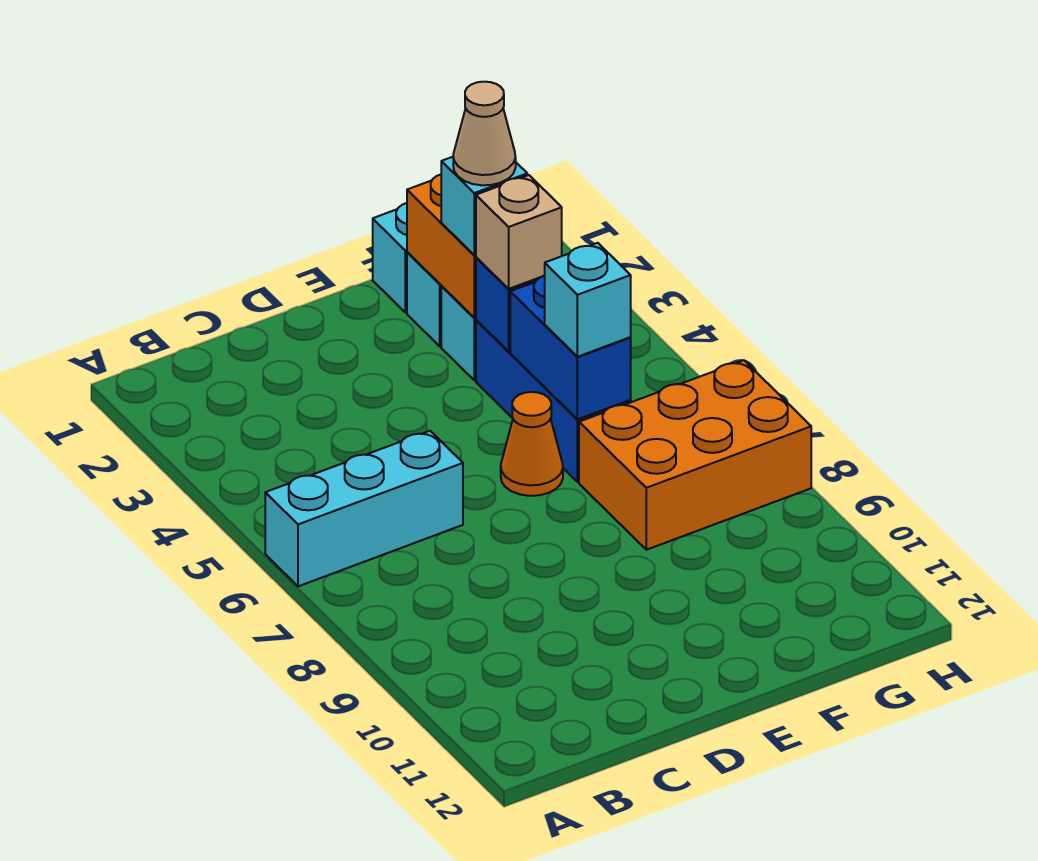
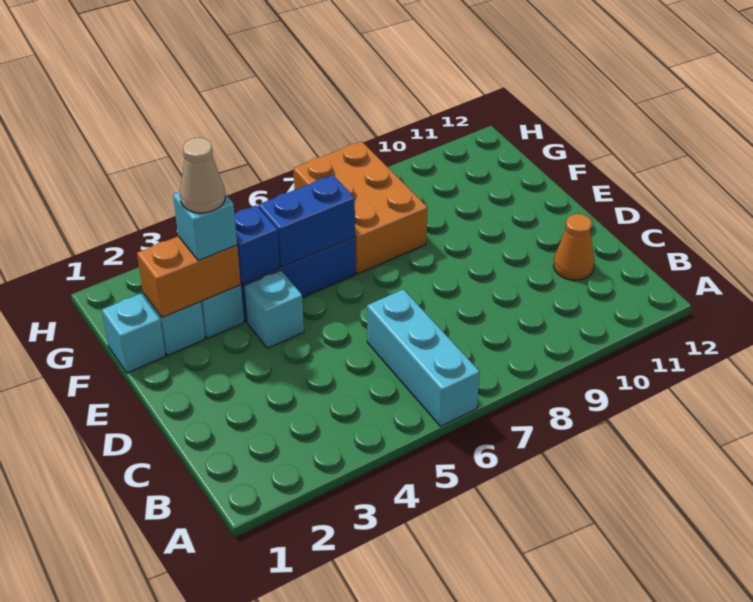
orange 1x1 cone [501,392,563,496] -> orange 1x1 cone moved to [554,214,594,280]
tan 1x1 brick [476,175,562,289] -> none
cyan 1x1 brick [545,243,631,357] -> cyan 1x1 brick moved to [244,270,304,348]

